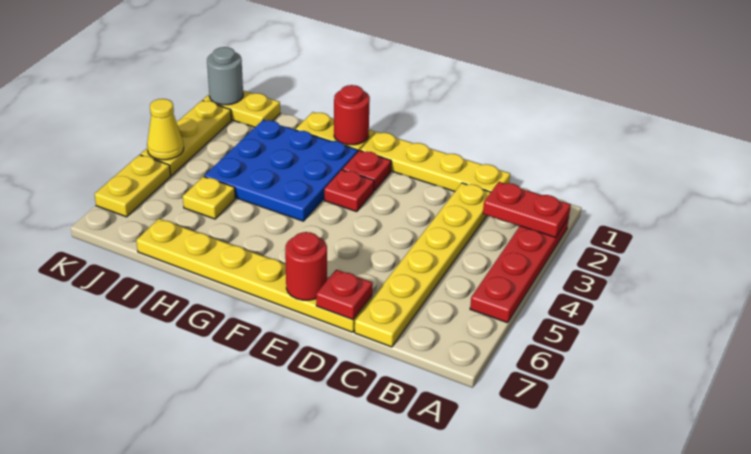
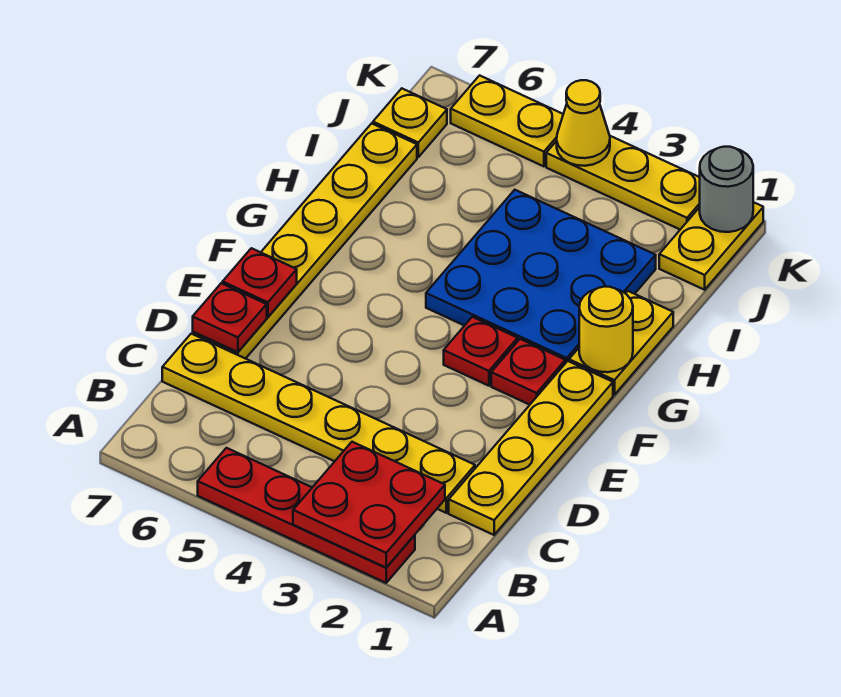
red 1x2 plate [483,182,571,238] -> red 2x2 plate [293,442,445,568]
red 1x1 round brick [285,232,327,300] -> red 1x1 plate [223,248,297,317]
red 1x1 round brick [334,85,370,145] -> yellow 1x1 round brick [579,287,633,372]
yellow 1x1 plate [183,177,235,219] -> yellow 1x1 plate moved to [373,88,447,157]

